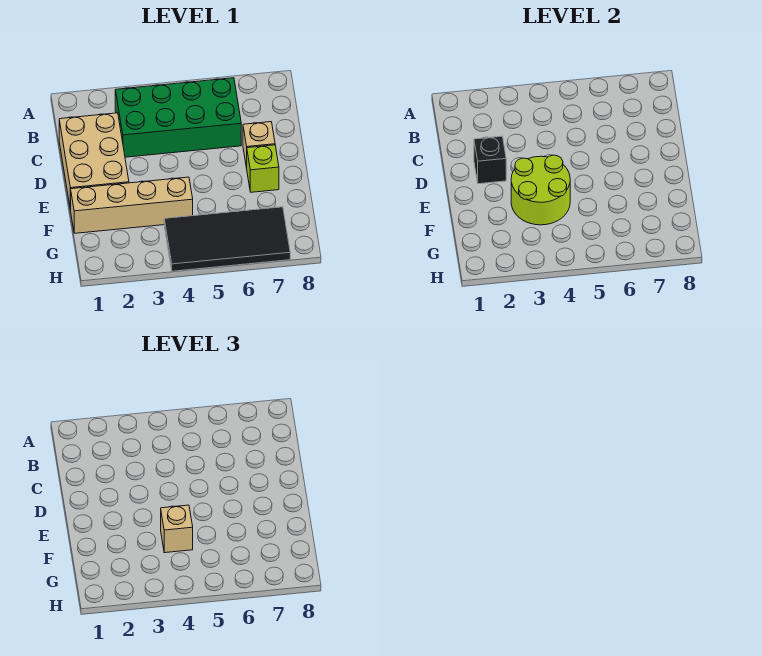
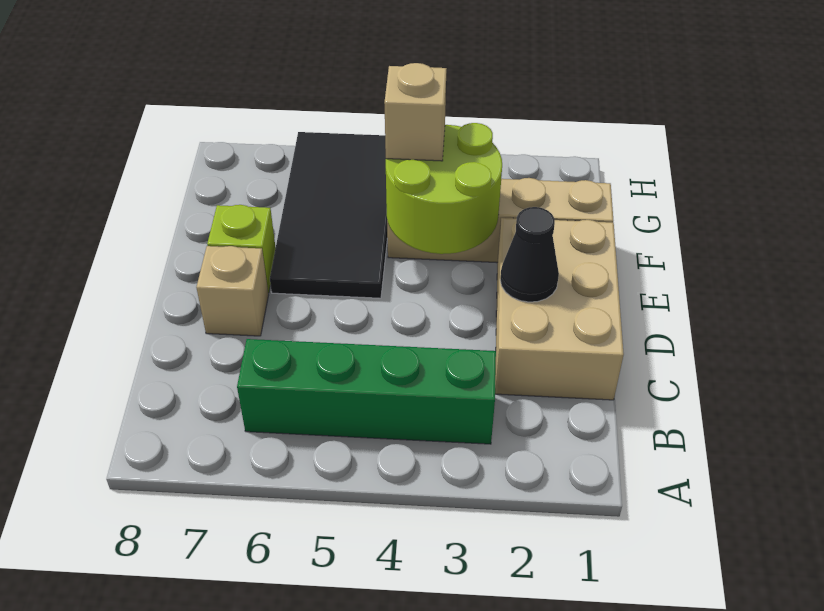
green 2x4 brick [115,78,241,157] -> green 1x4 brick [237,339,496,444]
black 1x1 brick [474,136,506,184] -> black 1x1 cone [500,207,559,302]
black 2x4 tile [164,207,290,271] -> black 2x4 tile turned to [270,132,387,298]

